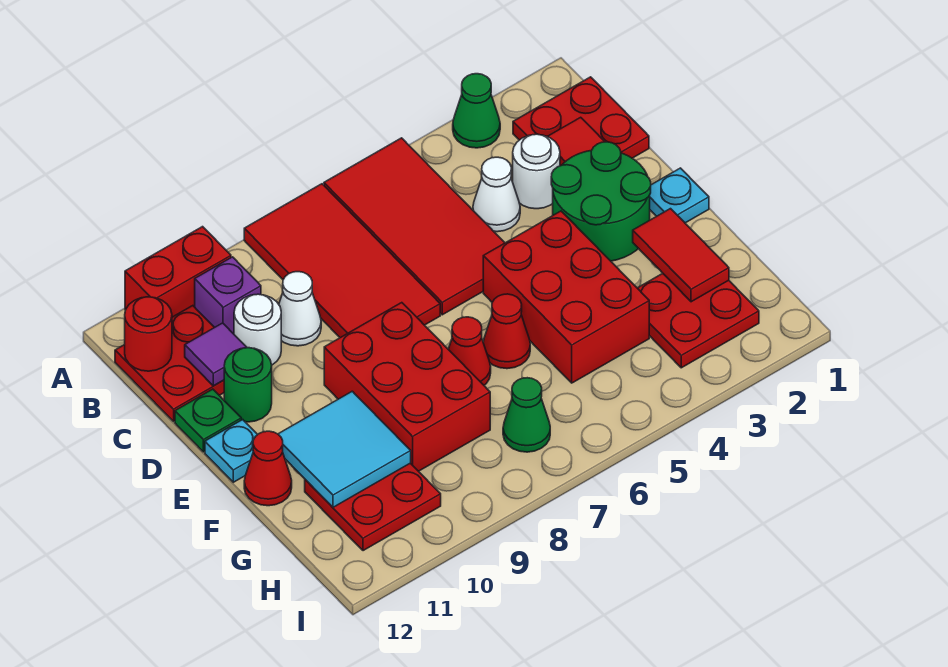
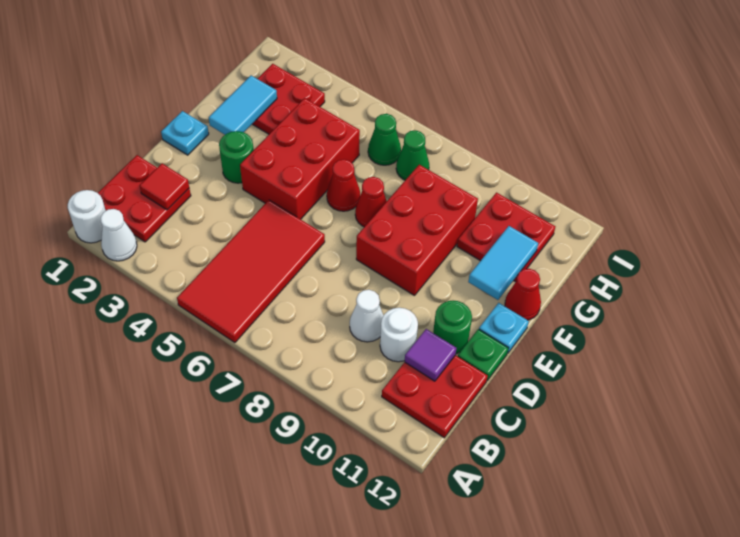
green 1x1 cone [453,74,500,148] -> green 1x1 cone moved to [368,114,401,165]
red 2x4 tile [244,184,440,338] -> none
red 1x2 brick [125,227,231,317] -> none
purple 1x1 brick [195,257,261,334] -> none
red 1x1 round brick [125,297,172,371] -> none
white 1x1 round brick [513,134,560,209] -> white 1x1 round brick moved to [68,190,106,243]
white 1x1 cone [473,157,520,232] -> white 1x1 cone moved to [101,209,137,261]
green 2x2 round brick [551,142,651,261] -> green 1x1 round brick [219,131,254,183]
red 1x2 tile [633,209,729,302] -> cyan 1x2 tile [209,76,277,135]
cyan 2x2 tile [278,391,411,507] -> cyan 1x2 tile [468,226,538,300]

